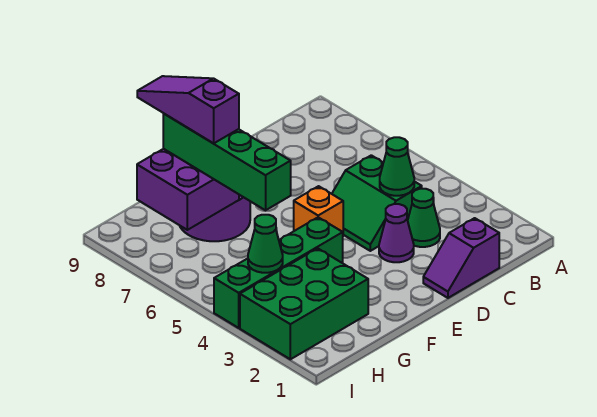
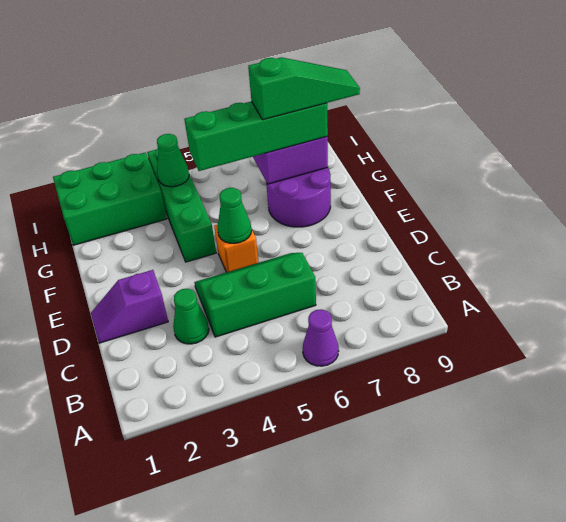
purple 1x2 slope [423,218,499,298] -> purple 1x2 slope turned to [91,270,168,343]
green 2x2 slope [332,155,422,251] -> green 2x3 slope [194,253,316,337]
green 1x1 cone [380,137,414,196] -> green 1x1 cone moved to [217,188,252,243]
purple 1x1 cone [379,204,414,262] -> purple 1x1 cone moved to [303,309,339,366]
green 2x3 brick [240,248,368,359] -> green 2x3 brick turned to [53,153,167,245]
purple 1x3 slope [137,76,239,143] -> green 1x3 slope [248,57,360,120]

